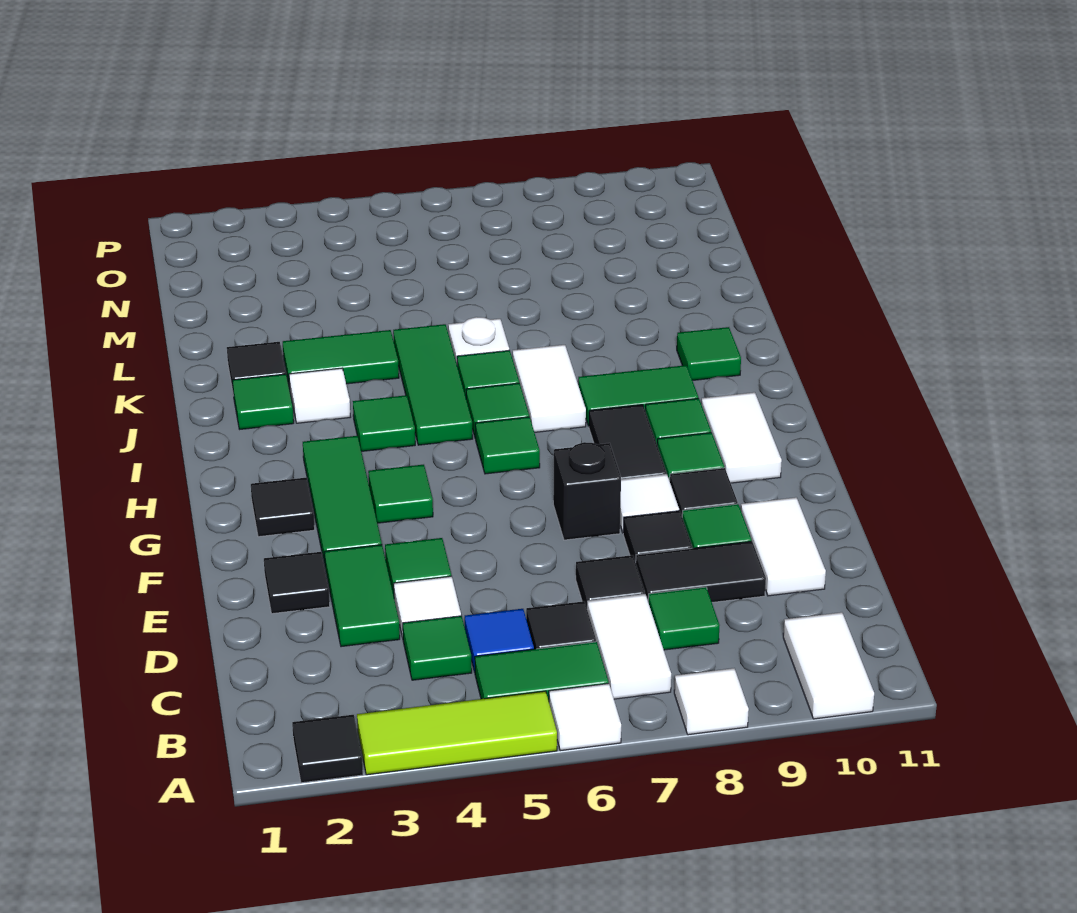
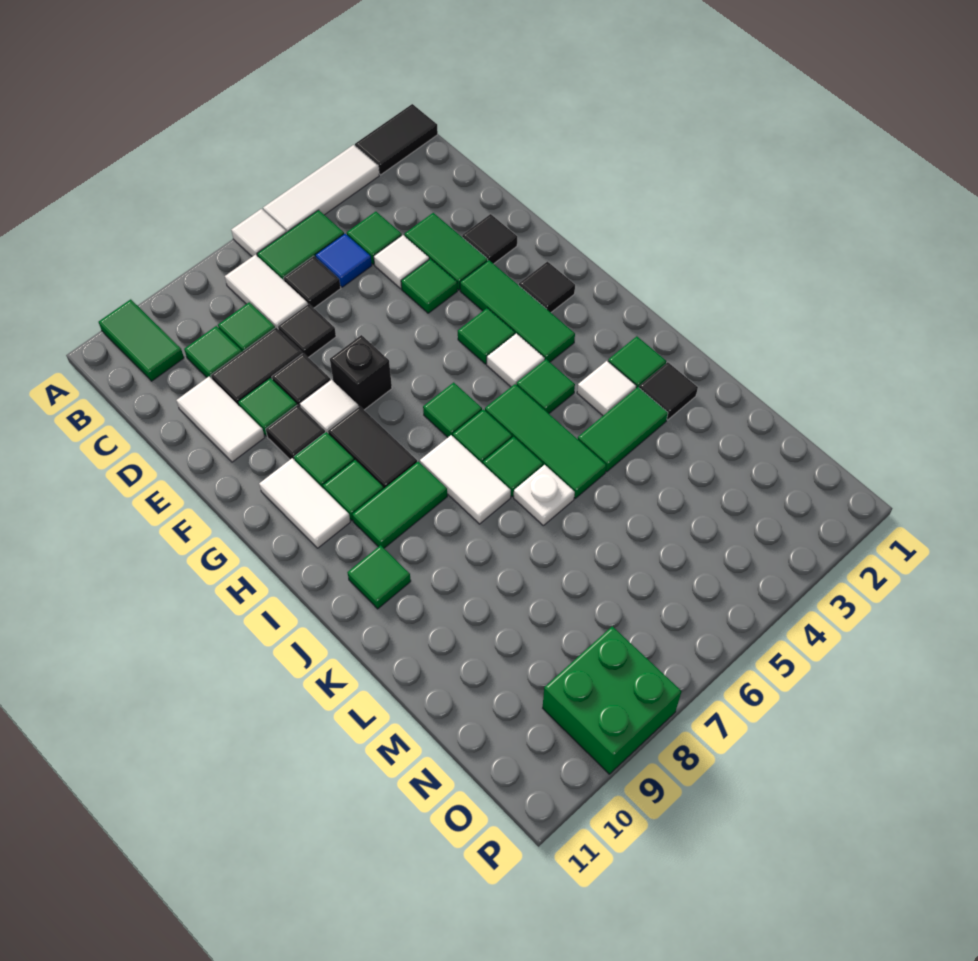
black 1x1 tile [292,715,363,783] -> black 1x2 tile [355,104,438,175]
lime 1x3 tile [357,691,557,775] -> white 1x3 tile [263,145,379,232]
white 1x1 tile [674,668,749,735] -> white 1x1 tile moved to [487,333,545,387]
white 1x2 tile [783,612,874,719] -> green 1x2 tile [99,299,184,381]
none -> green 1x1 tile [184,326,242,379]
none -> green 2x2 brick [543,626,681,774]

